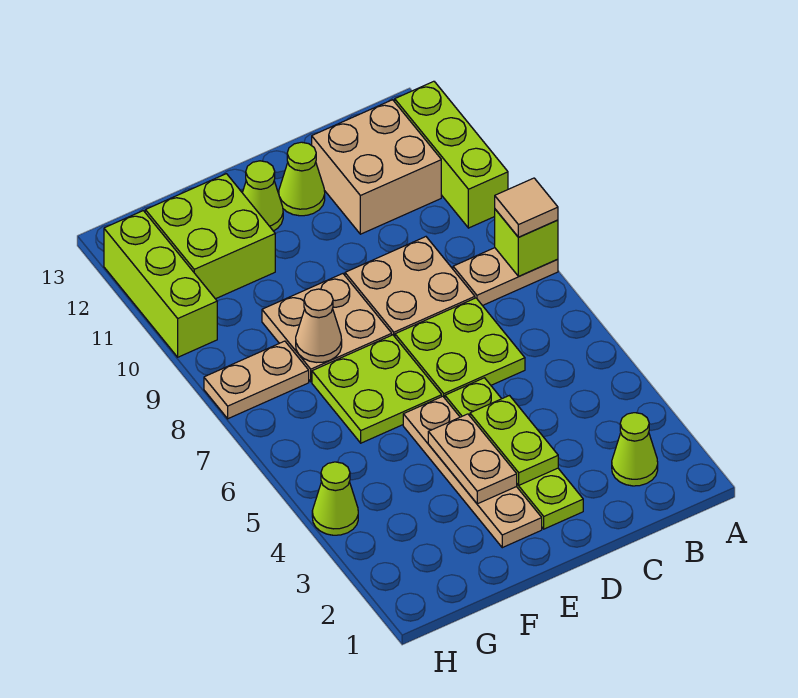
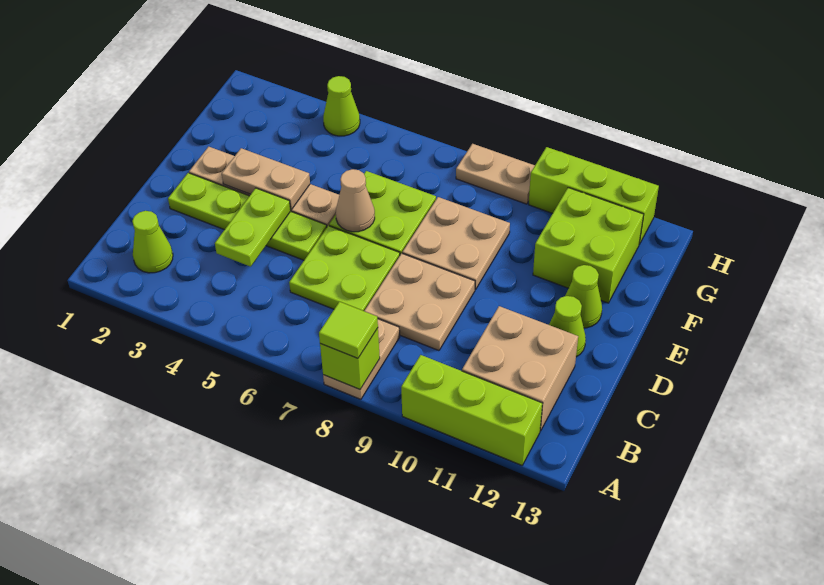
tan 1x1 tile [495,178,558,237] -> lime 1x1 tile [319,302,378,358]
lime 1x2 plate [470,396,558,485] -> lime 1x2 plate turned to [215,188,291,267]
tan 1x1 cone [296,289,342,362] -> tan 1x1 cone moved to [336,169,375,232]
tan 1x2 plate [204,341,309,419] -> tan 1x2 plate turned to [456,144,535,204]

